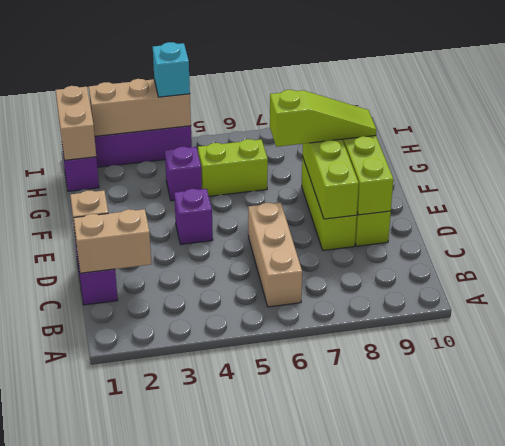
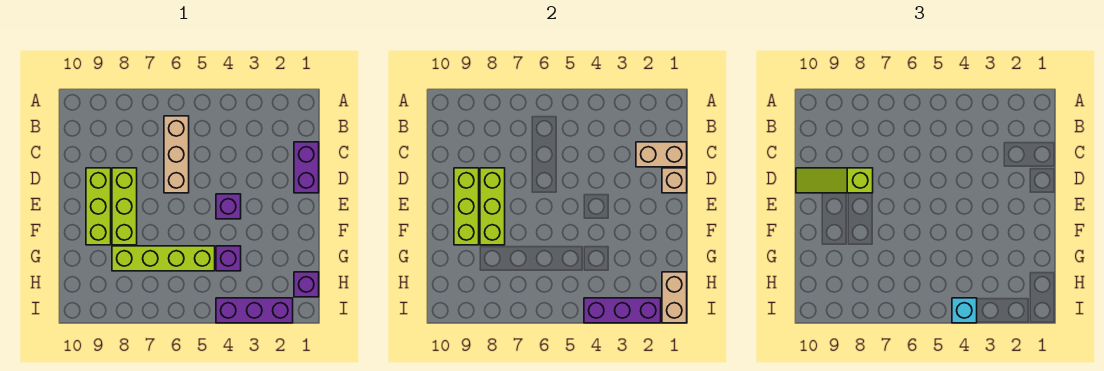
lime 1x3 slope [270,90,376,147] -> lime 1x3 slope moved to [796,168,873,193]
lime 1x2 brick [198,139,268,196] -> lime 1x4 brick [112,246,215,271]
tan 1x3 brick [89,79,191,136] -> purple 1x3 brick [584,298,661,323]

